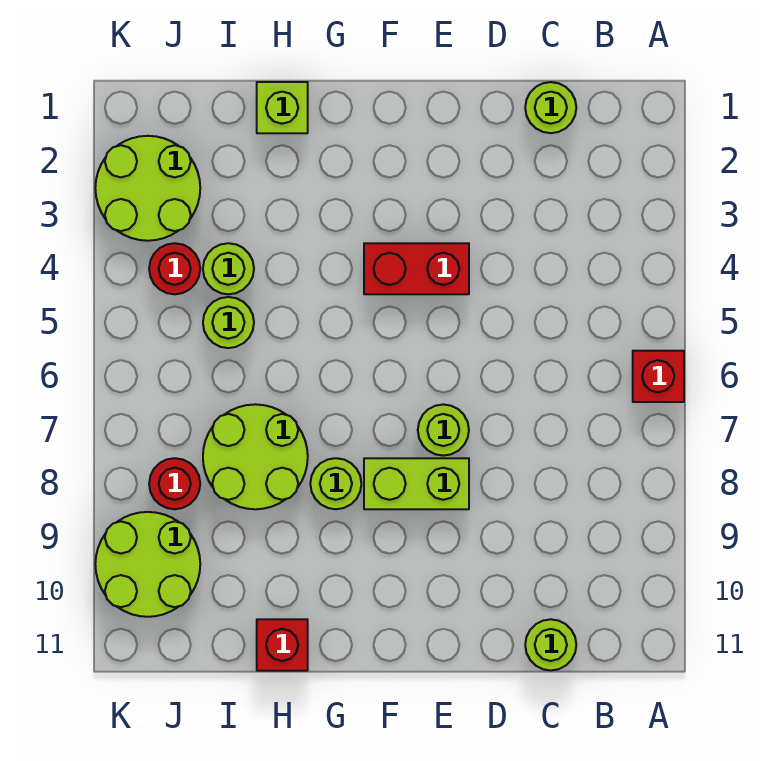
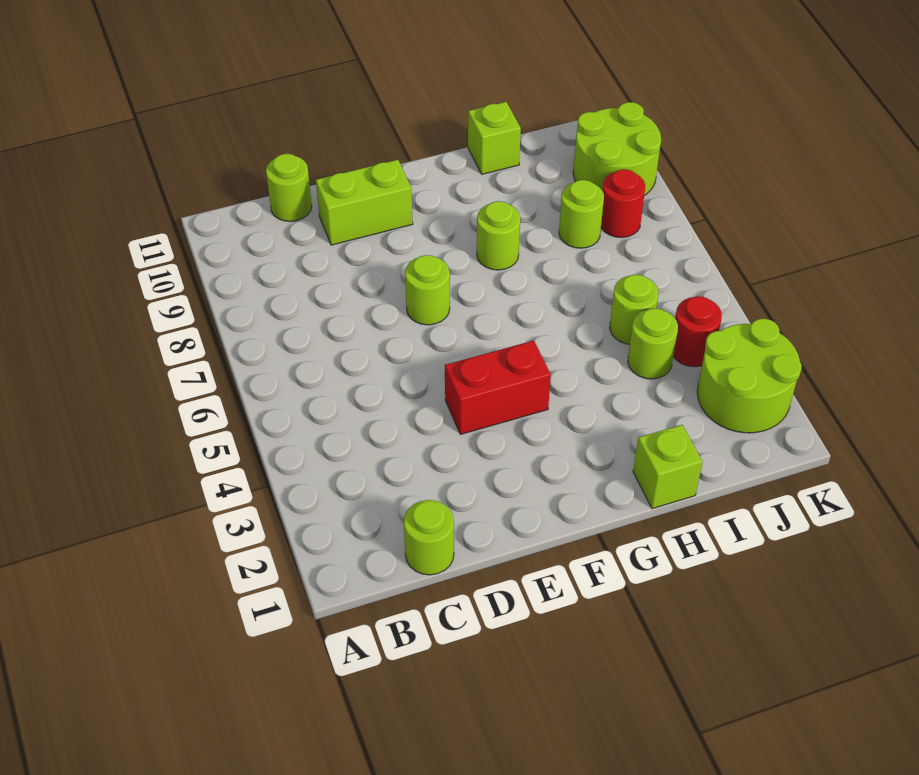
red 1x1 brick [633,351,684,402] -> none
lime 1x2 brick [364,458,469,509] -> lime 1x2 brick moved to [316,160,413,245]
lime 2x2 round brick [203,404,308,509] -> lime 1x1 round brick [559,180,604,248]
red 1x1 brick [257,619,308,671] -> lime 1x1 brick [468,102,521,174]

